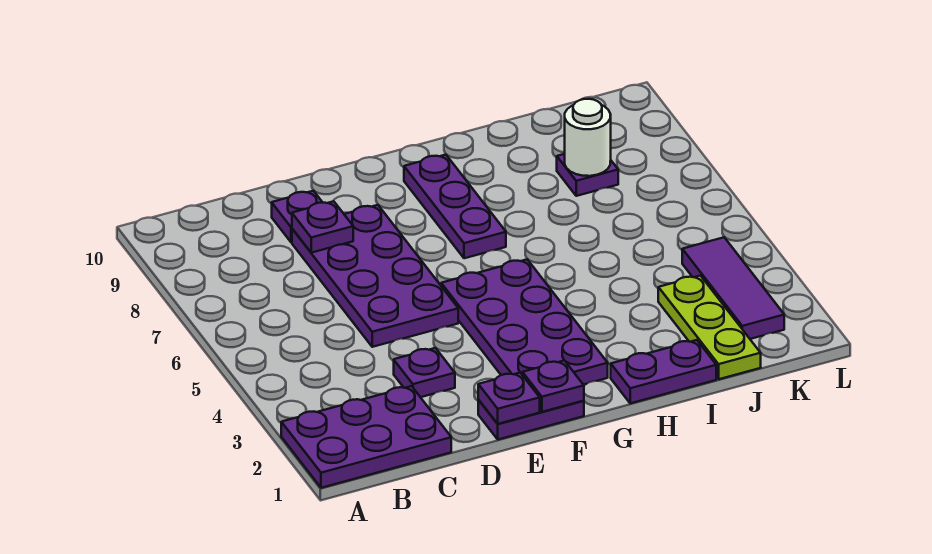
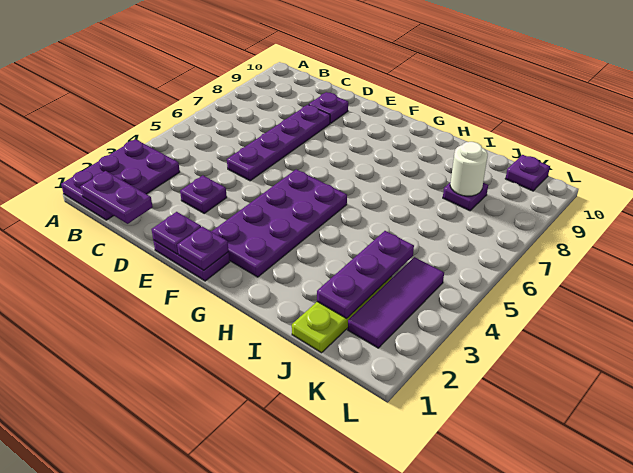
purple 2x3 plate [281,386,451,488] -> purple 2x3 plate turned to [61,139,180,220]
purple 2x4 plate [292,205,458,347] -> purple 1x4 plate [227,105,330,181]
purple 1x1 plate [292,201,353,253] -> purple 1x1 plate moved to [505,155,550,191]
purple 1x3 plate [404,155,506,258] -> purple 1x3 plate moved to [317,231,414,318]
purple 1x2 plate [611,340,716,403] -> purple 1x2 plate moved to [80,171,153,224]

